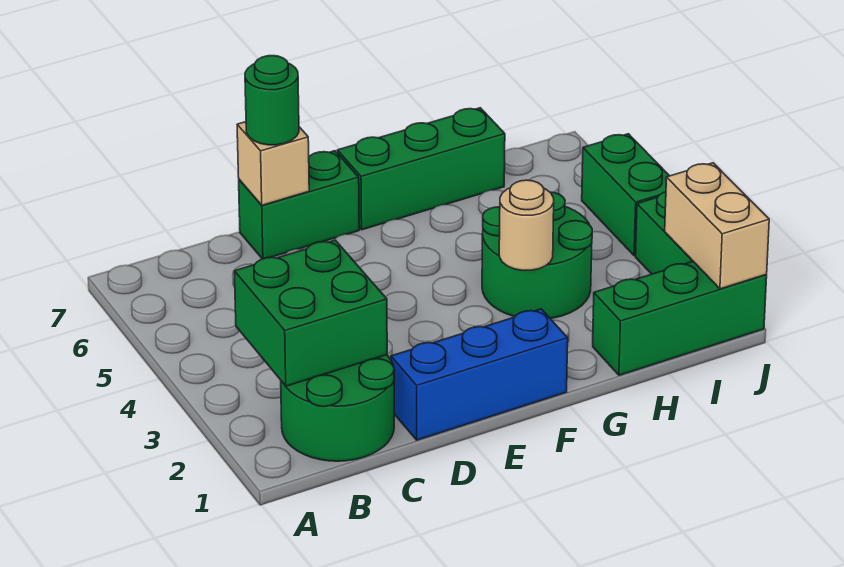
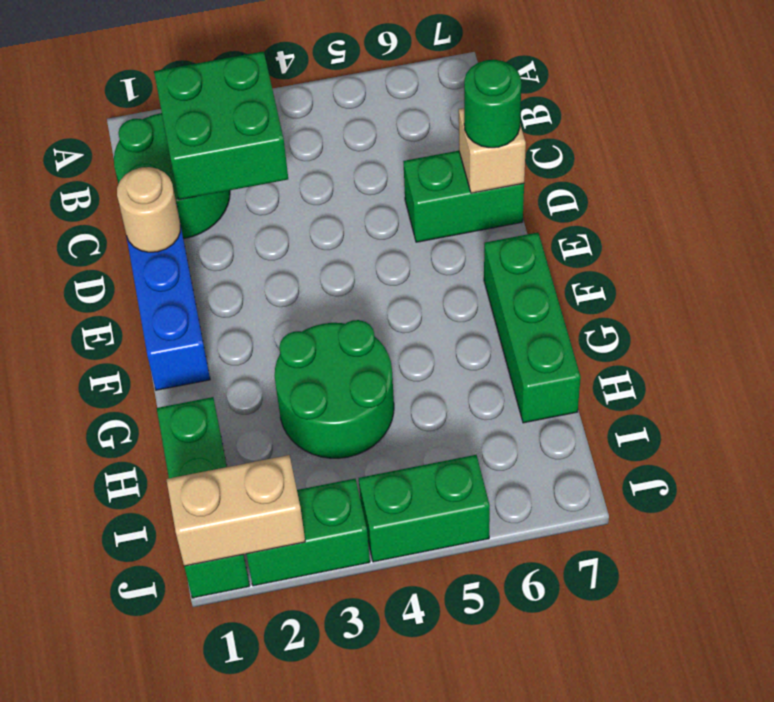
green 1x2 brick [239,151,359,259] -> green 1x2 brick turned to [403,151,524,242]
tan 1x1 round brick [499,180,554,270] -> tan 1x1 round brick moved to [117,167,180,252]

